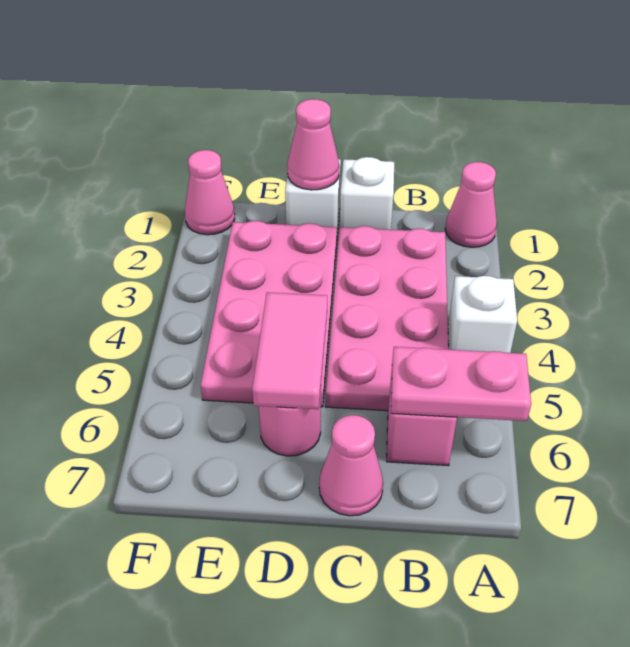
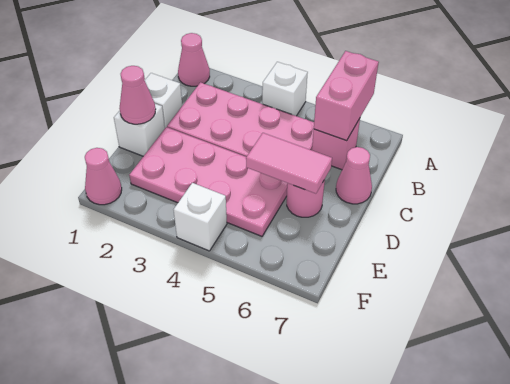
pink 1x2 plate [391,347,531,421] -> pink 1x2 brick [314,51,379,141]
none -> white 1x1 brick [174,183,227,251]

